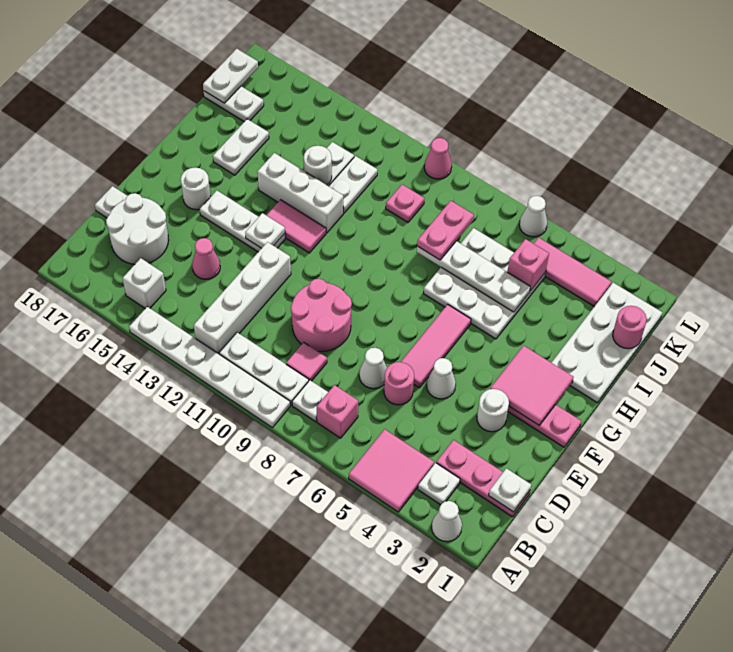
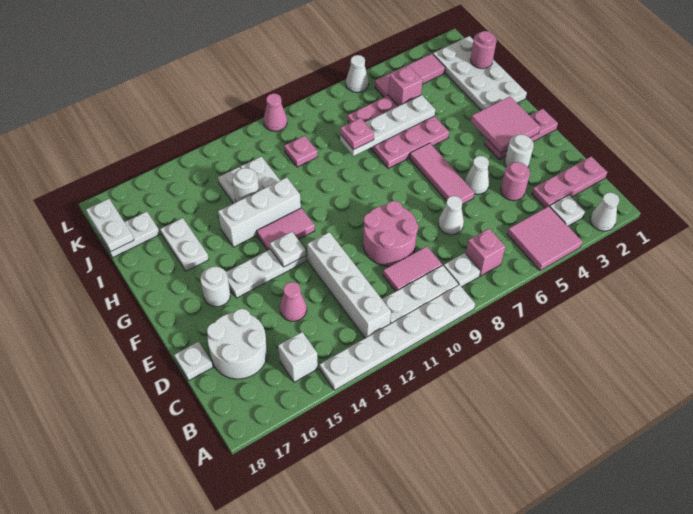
white 1x1 plate [489,468,531,512] -> none
pink 1x1 tile [286,342,327,381] -> pink 1x2 tile [383,246,442,291]
pink 1x1 round brick [384,362,414,405] -> pink 1x1 round brick moved to [500,162,530,201]
white 3x3 plate [423,228,546,339] -> pink 3x3 plate [348,96,449,168]
pink 1x2 plate [417,201,474,260] -> pink 1x1 plate [340,118,374,150]

